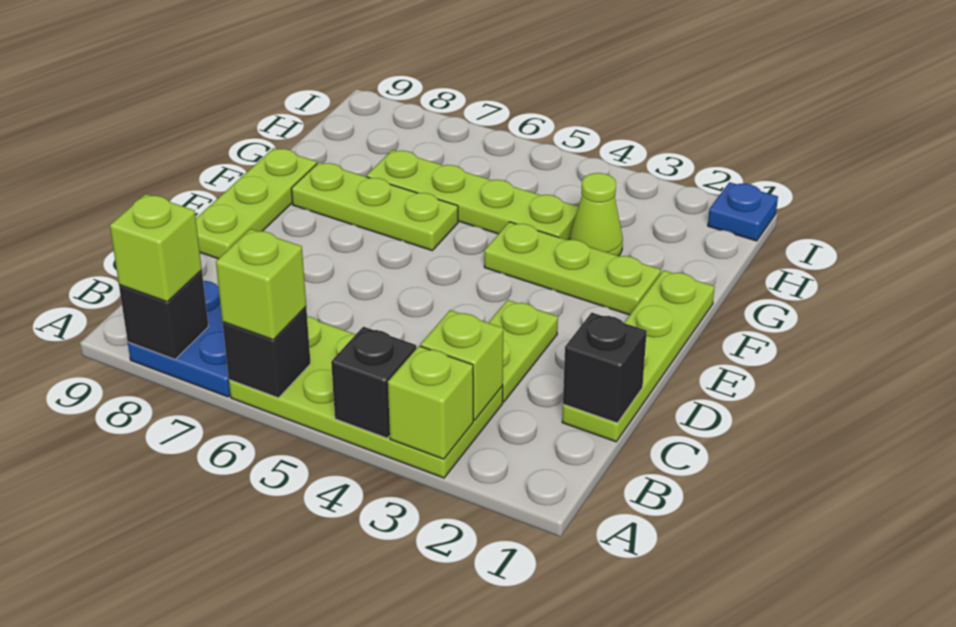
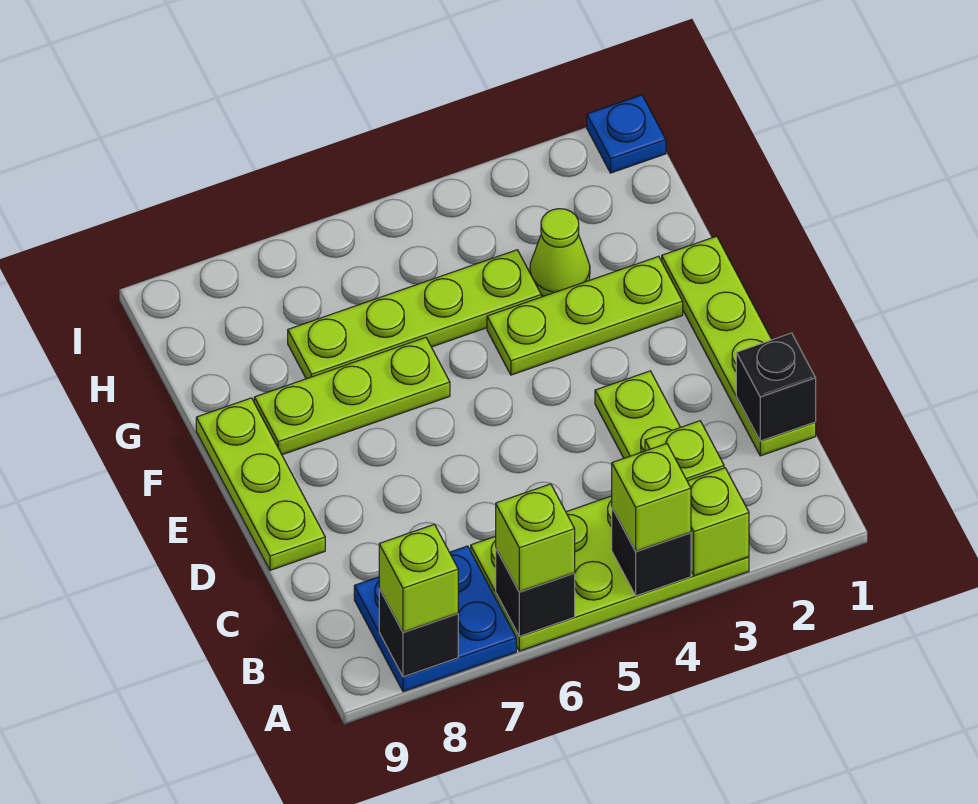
none -> lime 1x1 brick [612,444,691,551]

